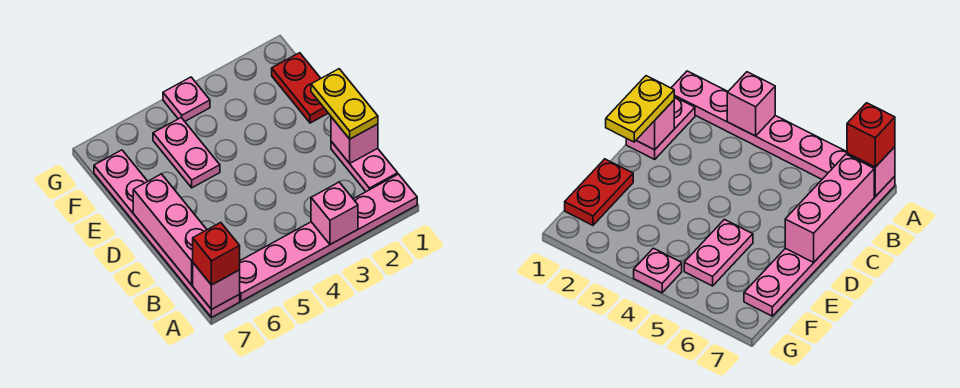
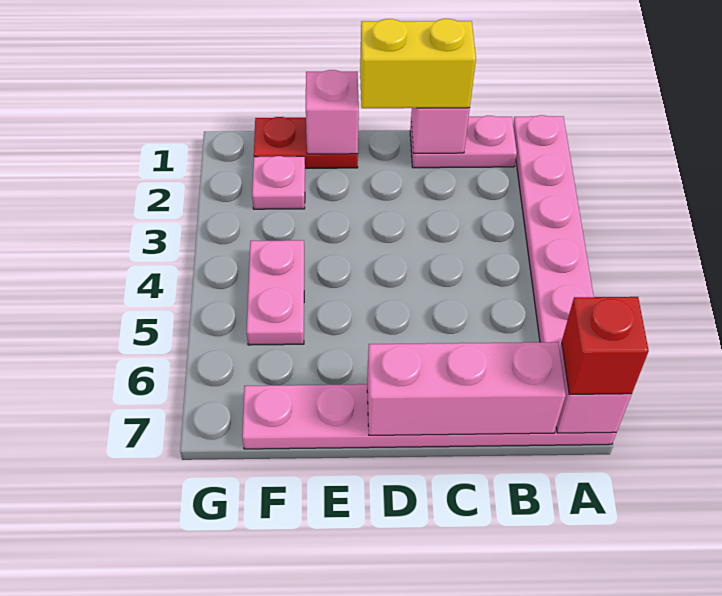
pink 1x1 brick [311,182,358,244] -> pink 1x1 brick moved to [306,70,359,154]
yellow 1x2 plate [311,69,378,139] -> yellow 1x2 brick [360,19,476,108]
pink 1x2 plate [153,118,220,188] -> pink 1x2 plate turned to [247,240,304,345]
pink 1x1 plate [163,77,210,121] -> pink 1x1 plate moved to [252,156,305,209]

